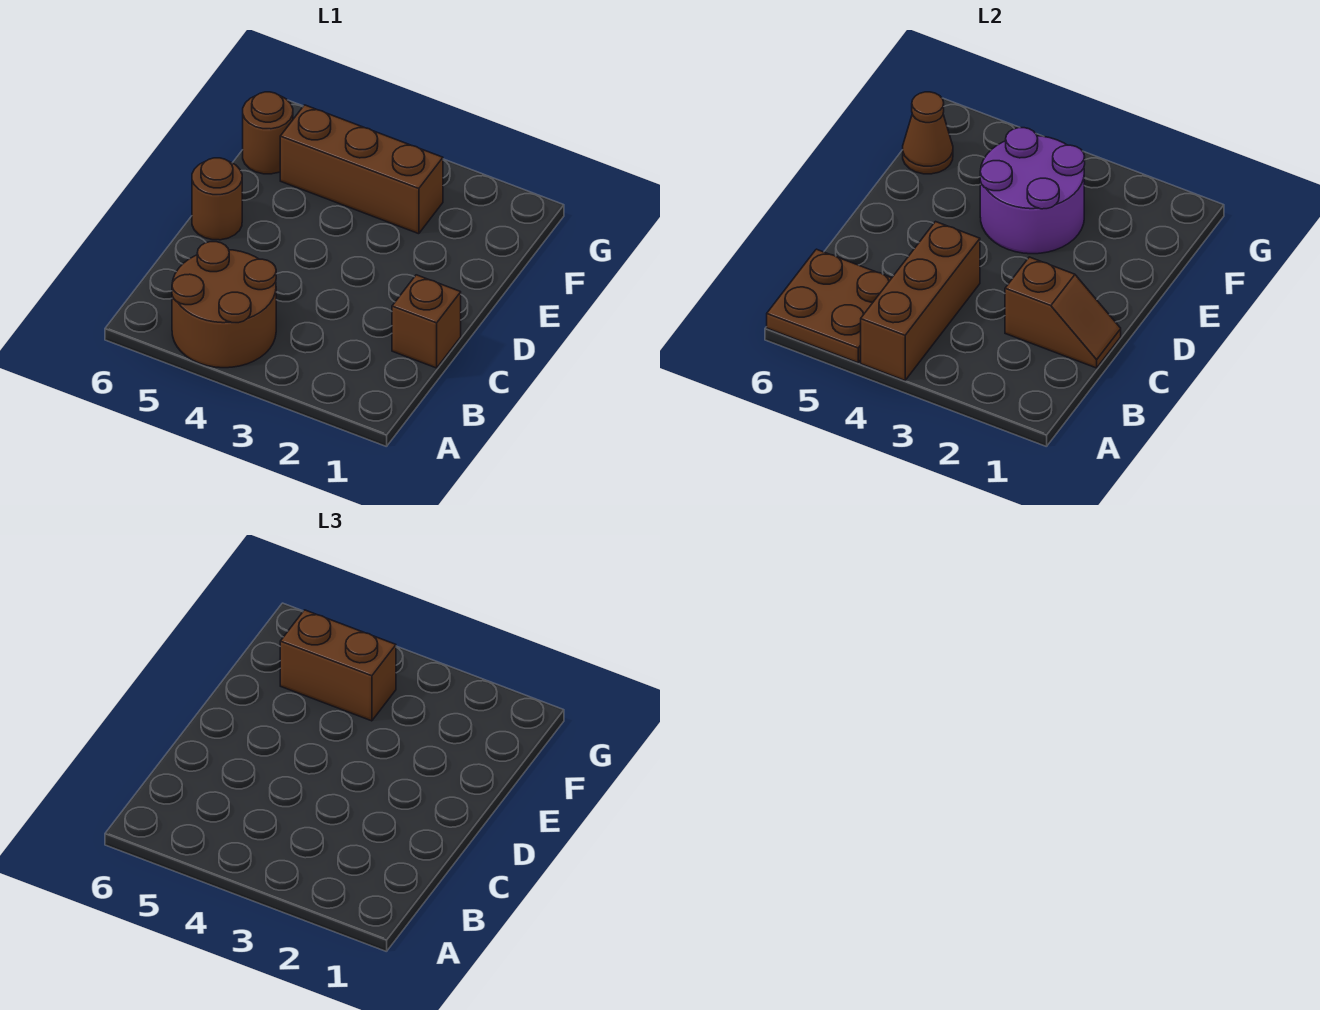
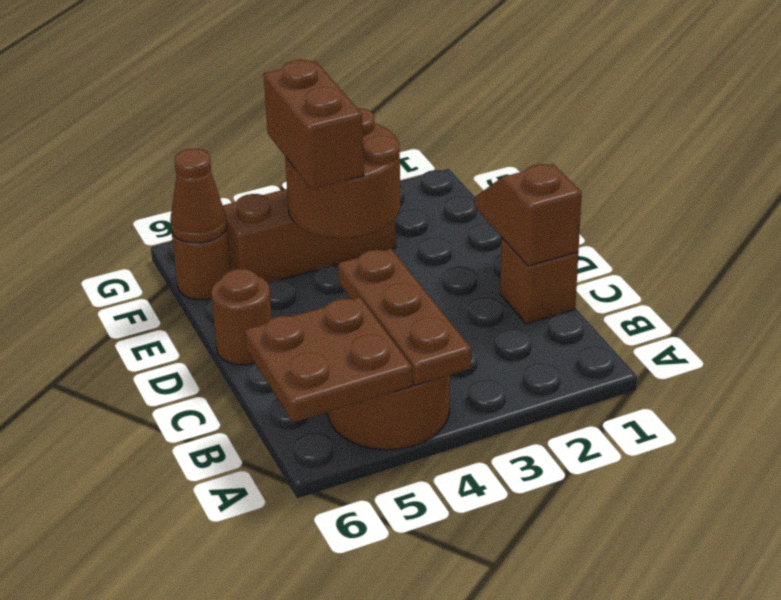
brown 1x3 brick [861,222,980,380] -> brown 1x3 plate [338,249,472,385]
brown 1x2 slope [1005,257,1121,368] -> brown 1x2 slope turned to [475,164,582,266]
purple 2x2 round brick [980,128,1085,254] -> brown 2x2 round brick [285,108,401,238]
brown 1x2 brick [280,610,396,721] -> brown 1x2 brick turned to [264,60,364,189]

